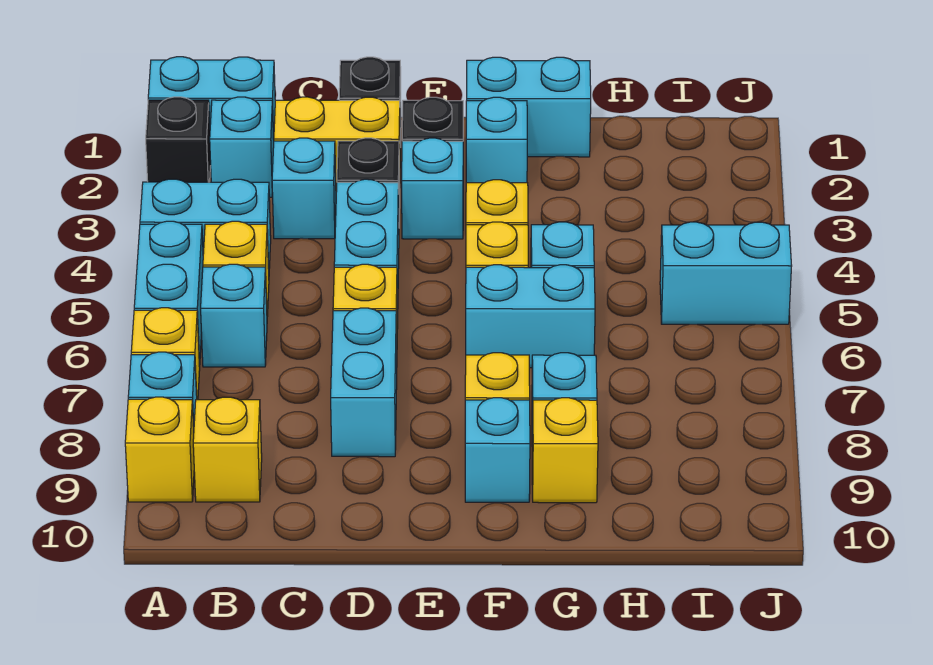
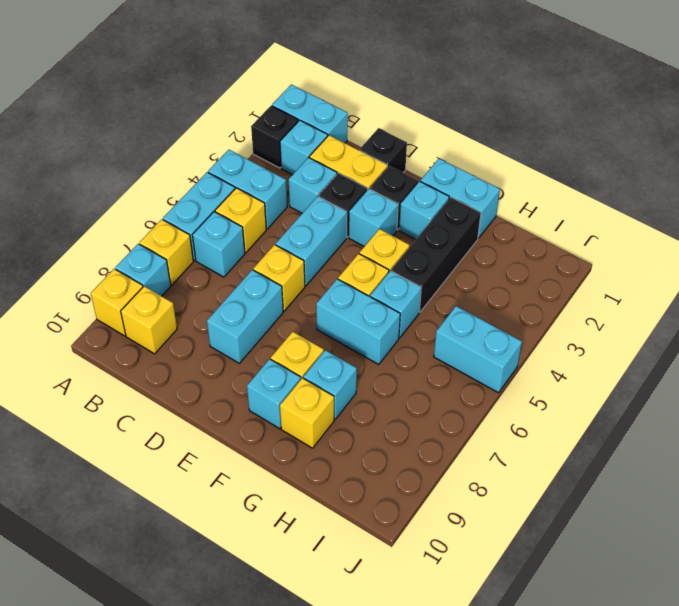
none -> black 1x3 brick [391,197,481,312]

